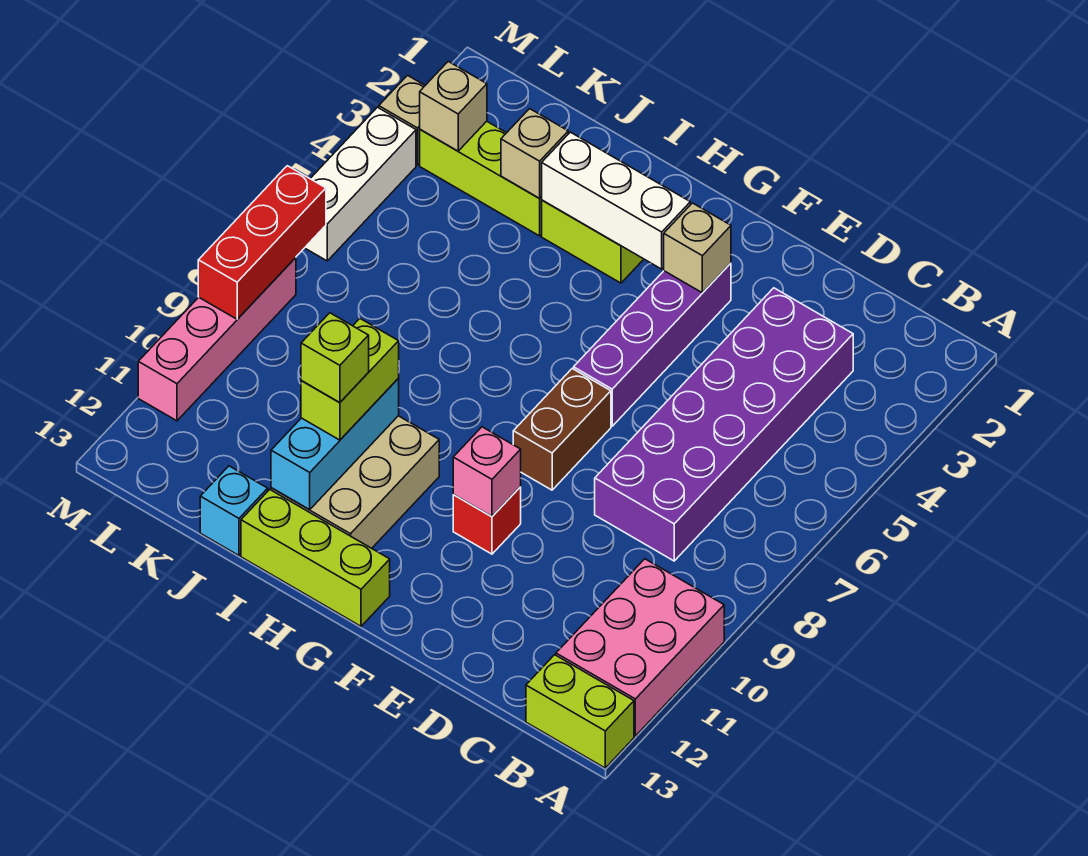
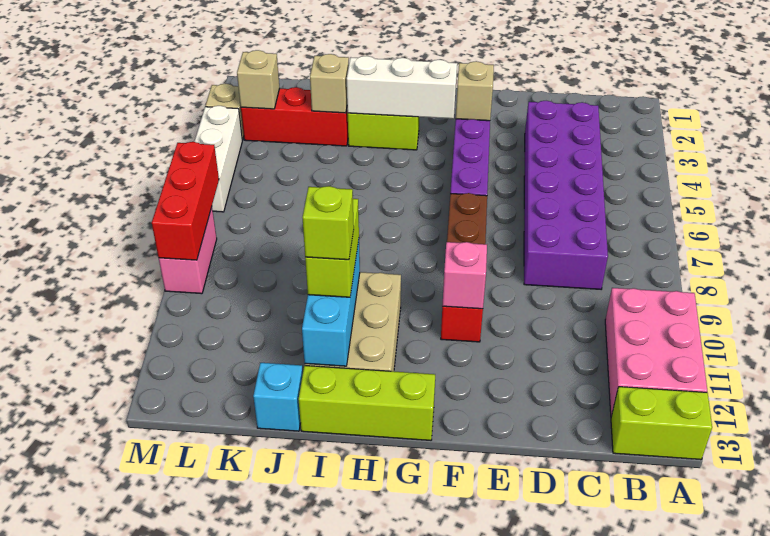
lime 1x3 brick [420,121,542,236] -> red 1x3 brick [241,87,348,146]
pink 1x4 brick [138,258,296,421] -> pink 1x2 brick [159,207,217,294]

